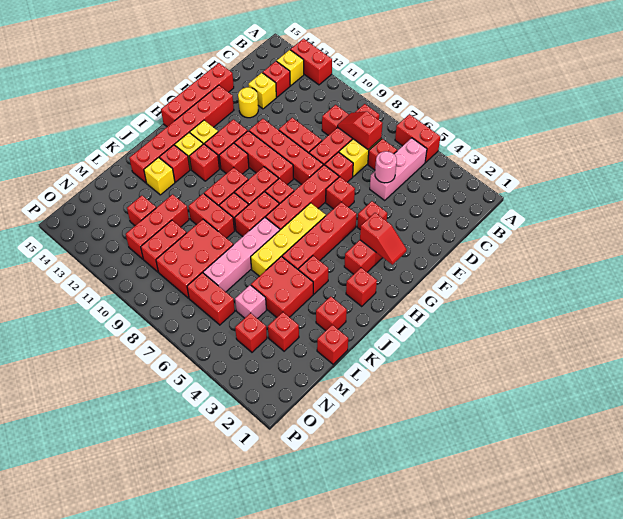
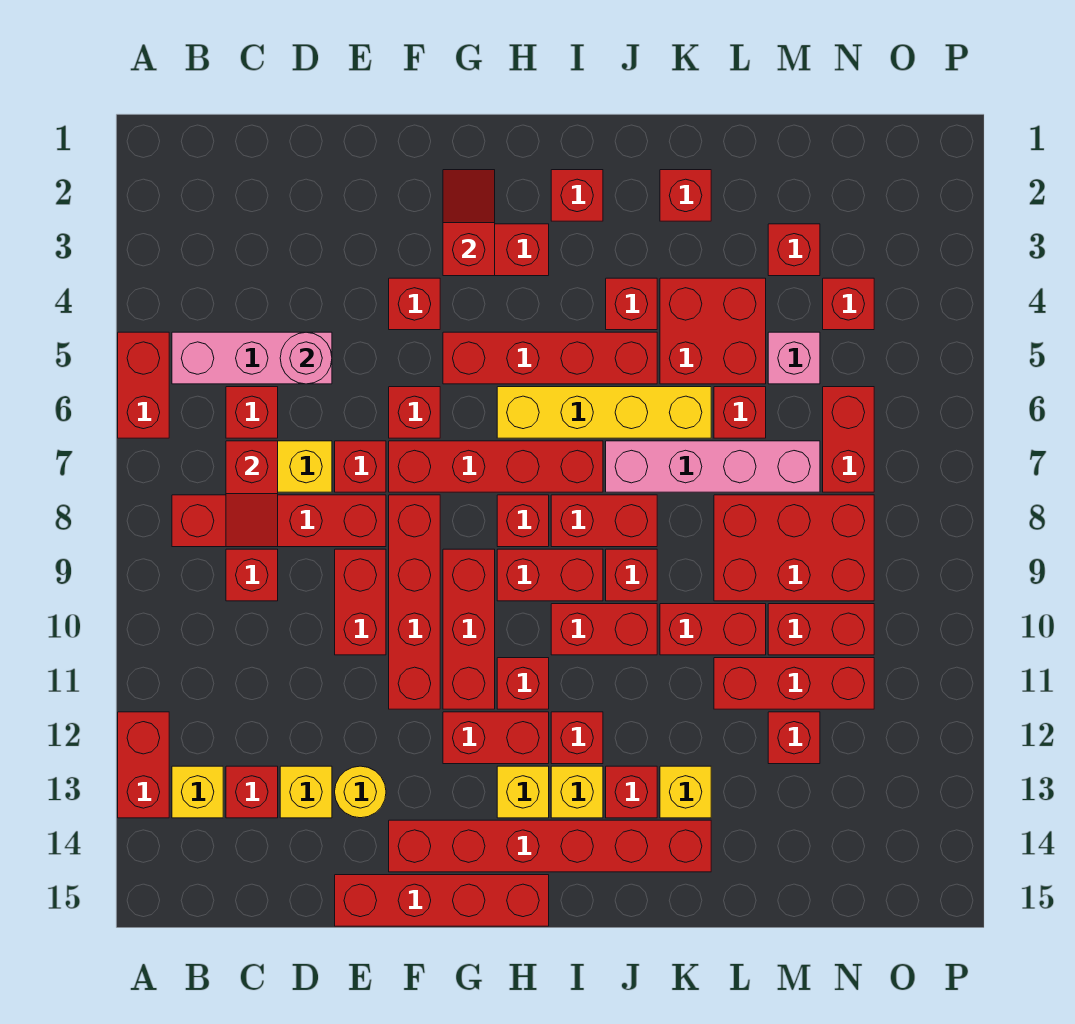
red 1x2 brick [188,194,234,238] -> red 1x2 brick turned to [660,604,766,655]
red 1x1 brick [317,325,348,364] -> red 1x1 brick moved to [714,387,766,438]

